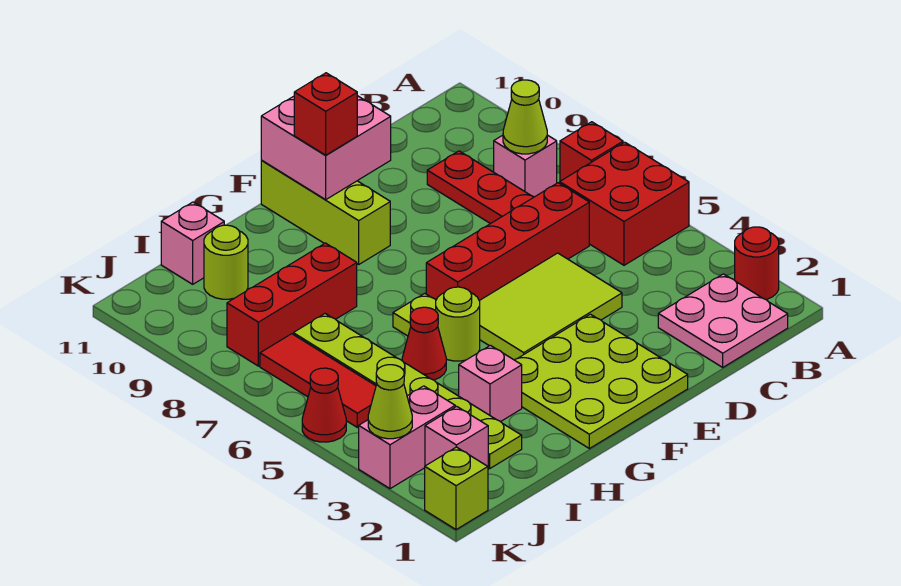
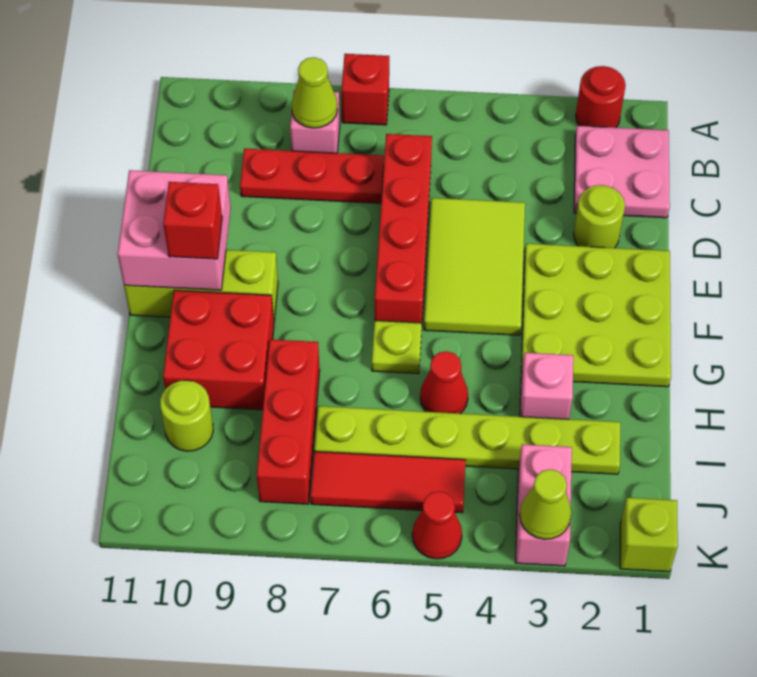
red 2x2 brick [560,142,689,265] -> red 2x2 brick moved to [163,290,274,410]
lime 1x1 round brick [436,287,480,361] -> lime 1x1 round brick moved to [574,185,625,248]
pink 1x1 brick [161,202,224,284] -> none
pink 1x1 brick [425,406,488,466] -> none

